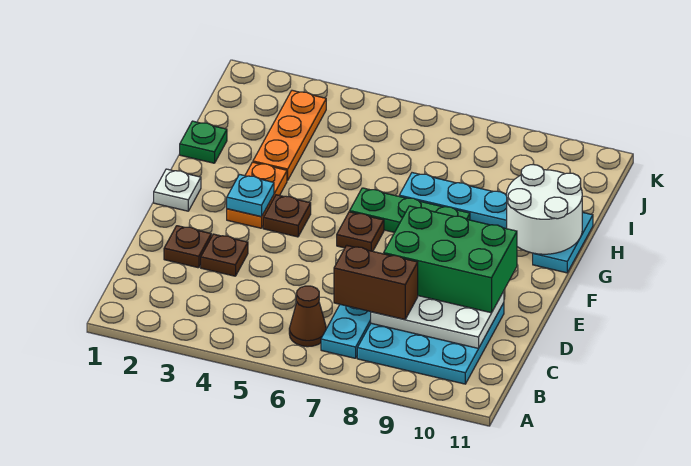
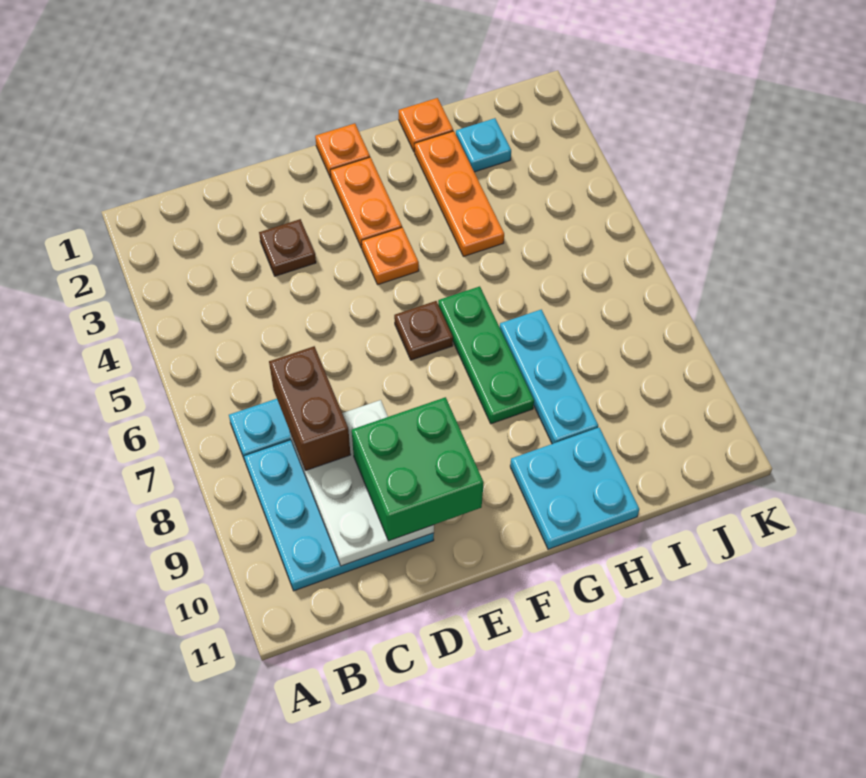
brown 1x1 cone [289,286,326,347] -> none
brown 1x1 plate [164,226,211,268] -> none
green 2x3 brick [384,206,517,313] -> green 2x2 brick [352,397,484,541]
white 1x1 plate [154,169,201,211] -> orange 1x1 plate [315,123,370,178]
orange 1x2 plate [227,162,287,228] -> orange 1x2 plate turned to [330,157,402,248]
cyan 1x1 plate [227,175,274,217] -> cyan 1x1 plate moved to [456,118,511,172]
brown 1x1 plate [263,195,311,237] -> orange 1x1 plate [362,227,419,285]
white 2x2 round brick [507,164,582,254] -> none
cyan 1x2 plate [533,212,593,273] -> cyan 2x2 plate [510,428,639,549]
green 1x1 plate [180,121,227,163] -> orange 1x1 plate [399,98,453,152]
orange 1x3 plate [253,90,326,180] -> orange 1x3 plate turned to [415,131,504,257]

